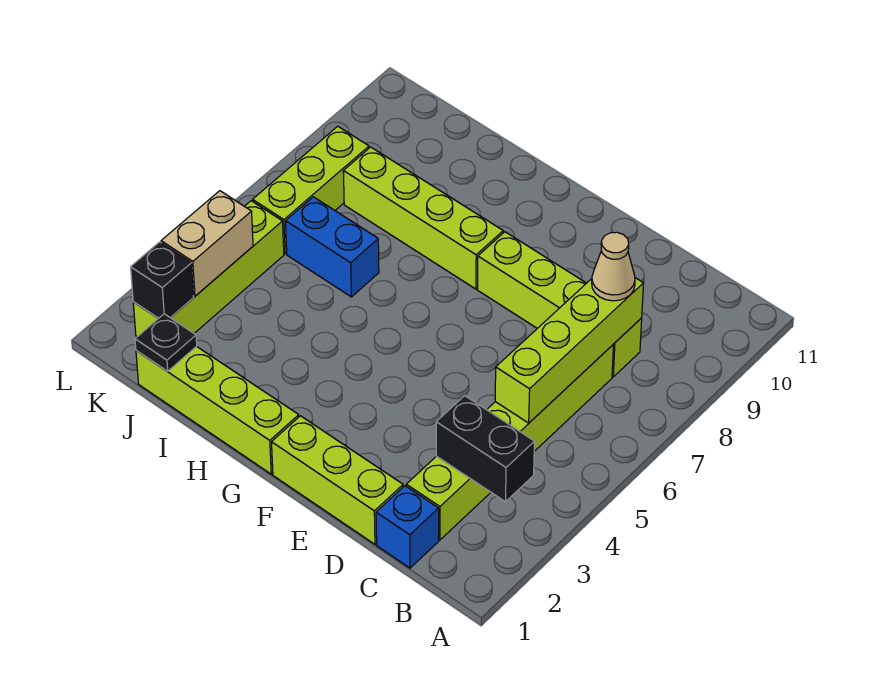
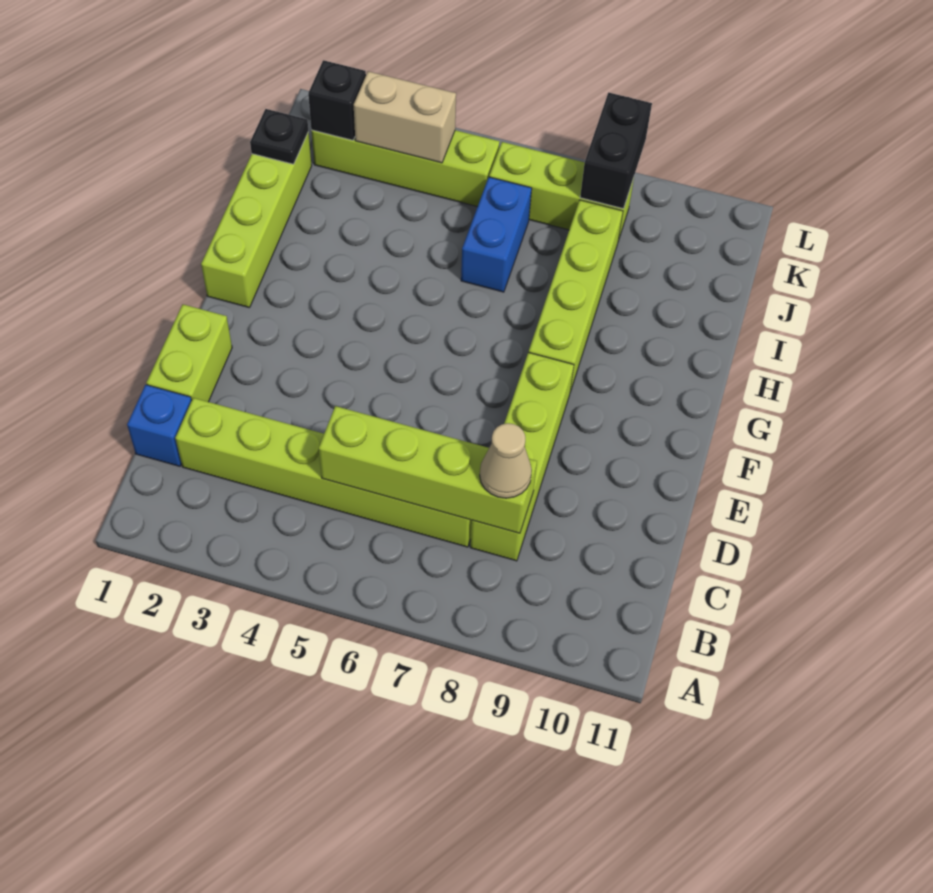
black 1x2 brick [436,396,535,502] -> black 1x2 brick moved to [580,93,652,209]
lime 1x3 brick [272,416,403,544] -> lime 1x2 brick [146,304,232,402]

